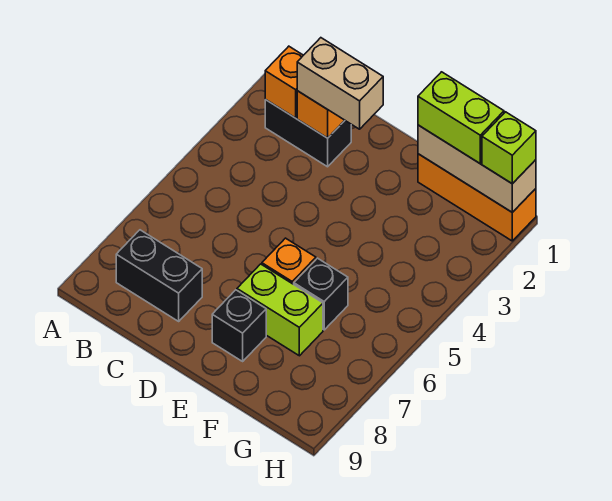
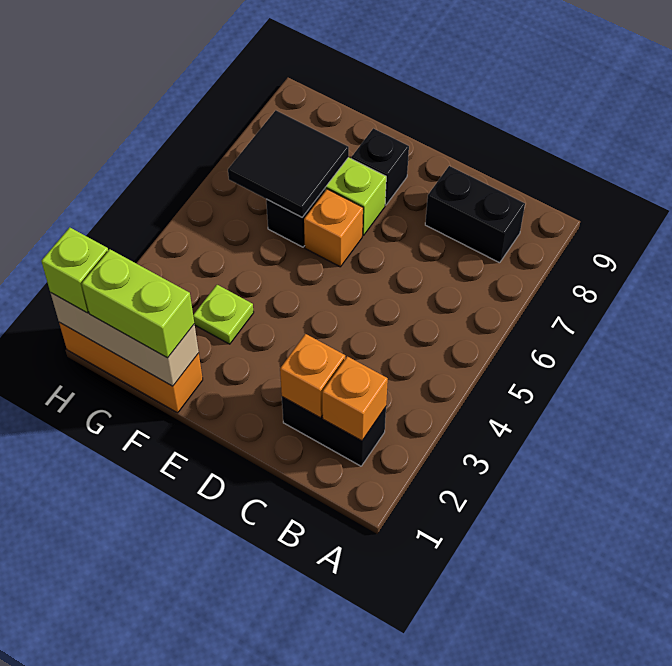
tan 1x2 brick [297,38,383,129] -> none
none -> lime 1x1 plate [193,285,254,344]
none -> black 2x2 tile [228,110,349,217]

